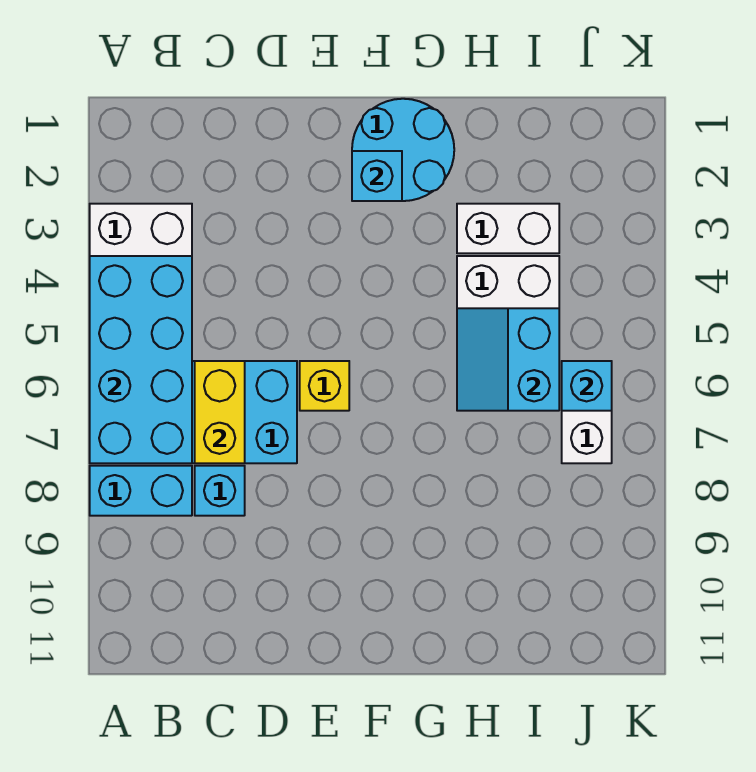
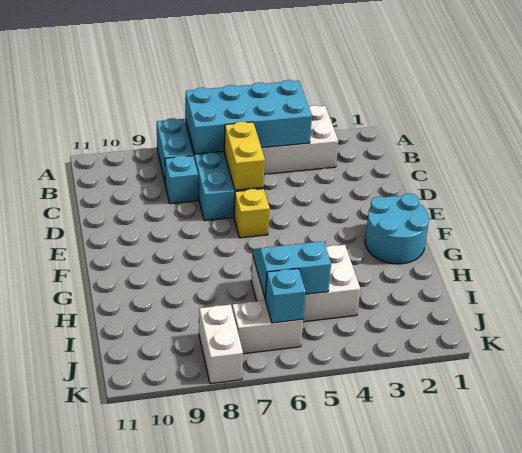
yellow 1x2 brick [195,361,245,463] -> yellow 1x2 brick turned to [224,121,265,190]
cyan 1x1 brick [352,151,402,201] -> none
white 1x2 brick [457,204,559,253] -> white 1x2 brick moved to [199,304,243,384]

